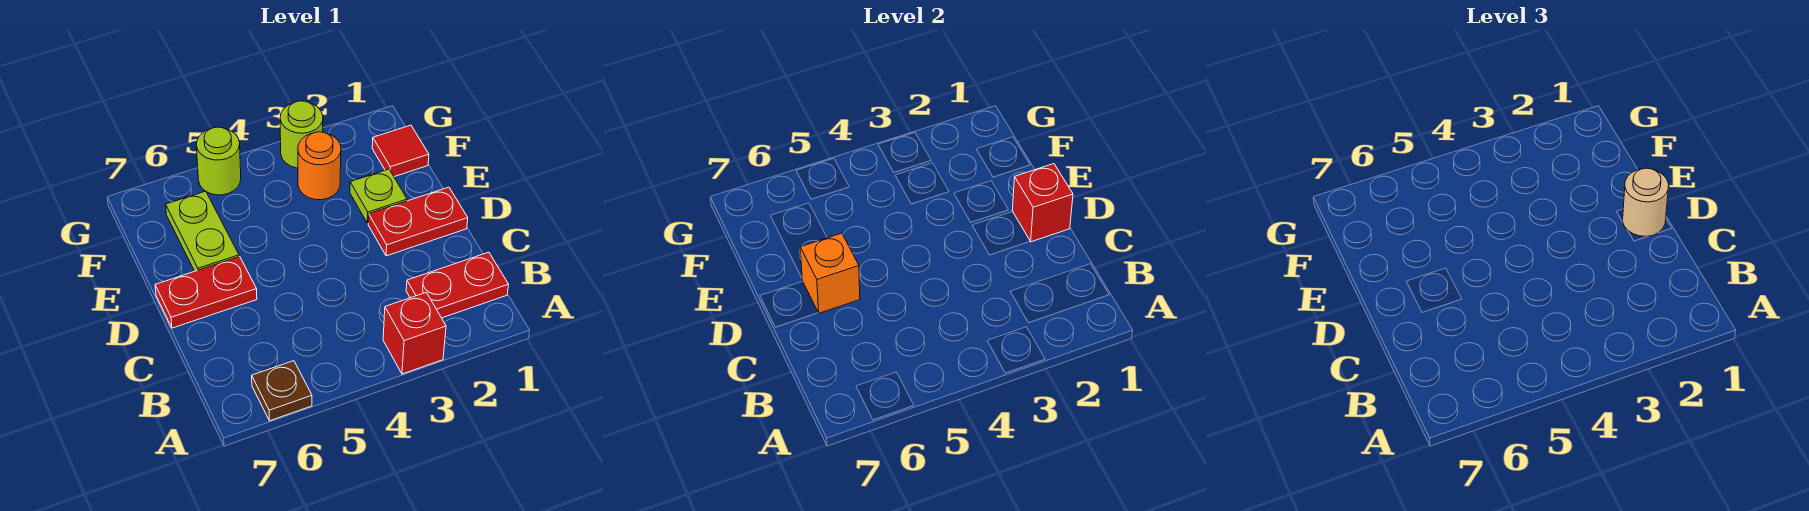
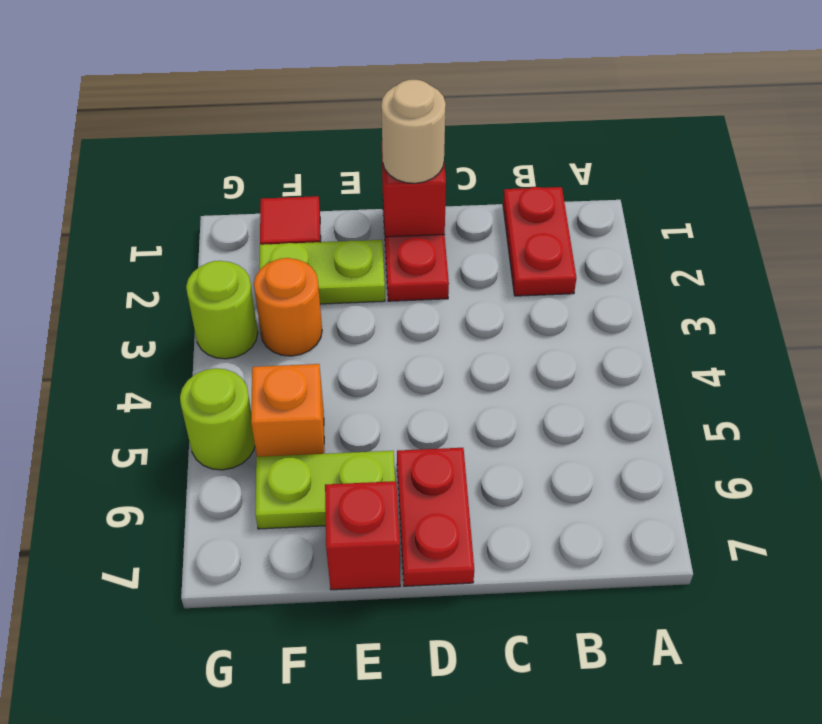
red 1x1 brick [383,292,446,374] -> red 1x1 brick moved to [325,481,400,590]
brown 1x1 plate [252,361,312,421] -> none
orange 1x1 brick [800,233,860,313] -> orange 1x1 brick moved to [251,364,324,457]
lime 1x1 plate [350,169,407,223] -> lime 1x2 plate [259,240,385,304]

